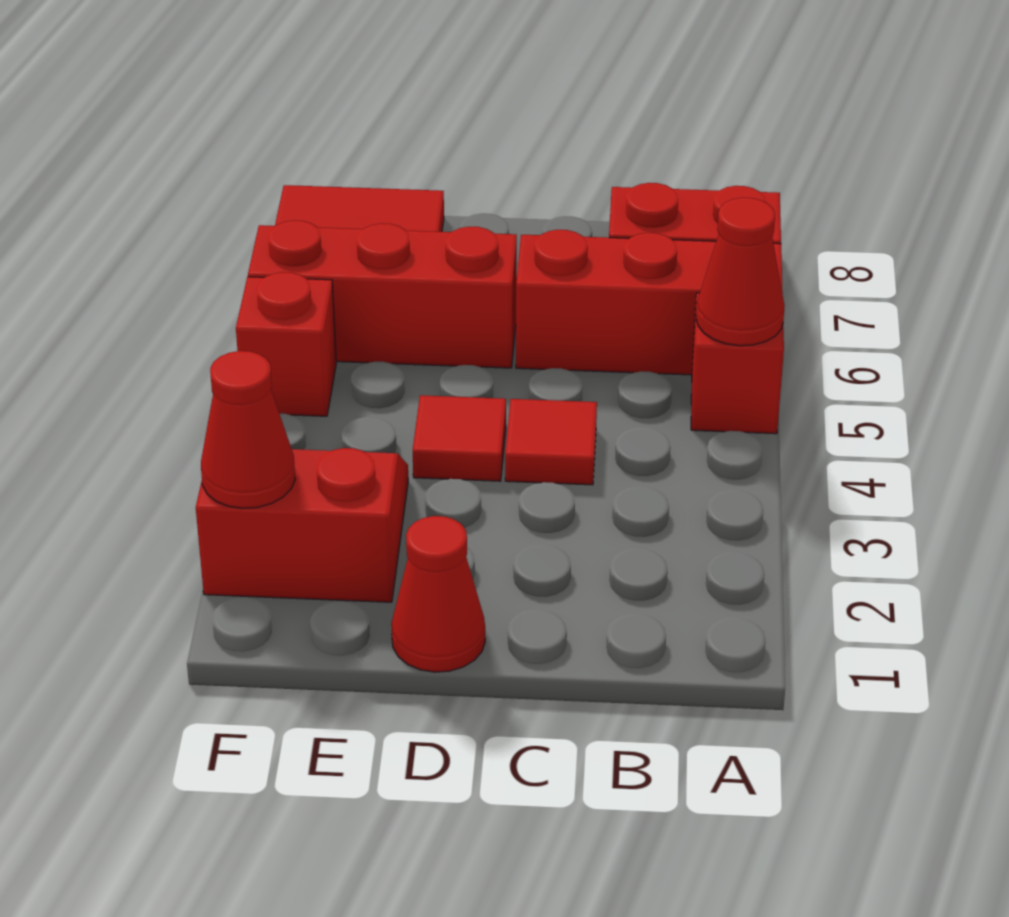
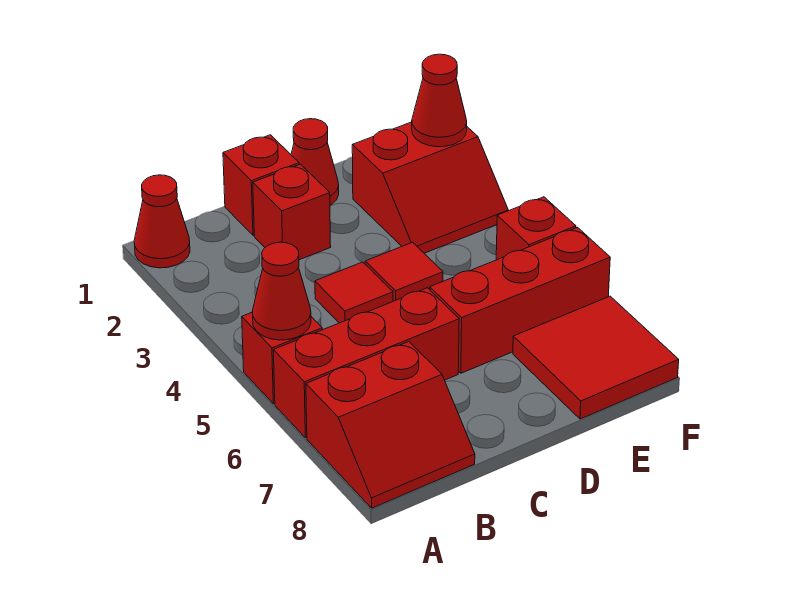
none -> red 1x1 cone [134,175,190,268]
none -> red 1x1 brick [223,135,299,235]
none -> red 1x1 brick [253,164,331,260]

